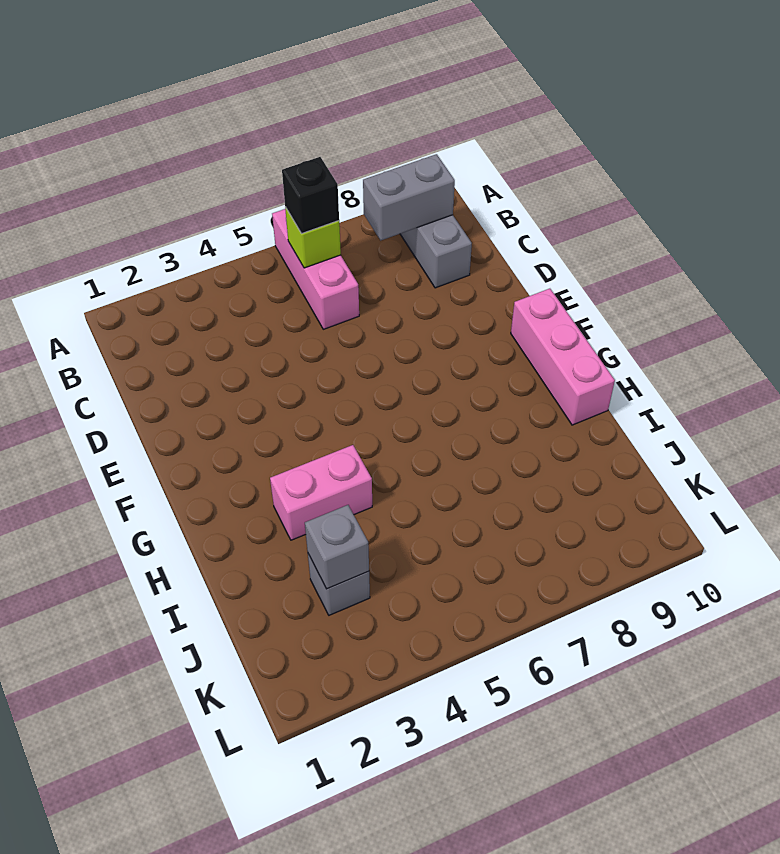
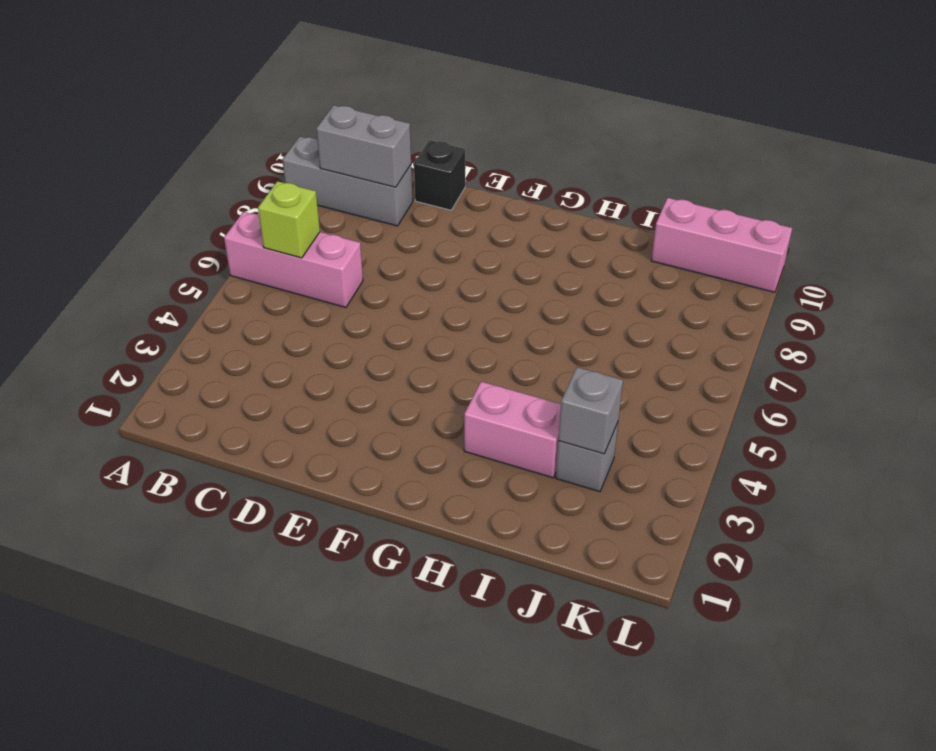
black 1x1 brick [282,157,339,234] -> black 1x1 brick moved to [414,140,465,210]
grey 1x2 brick [363,154,455,241] -> grey 1x2 brick turned to [316,105,411,187]
pink 1x3 brick [511,289,615,425] -> pink 1x3 brick moved to [651,198,792,292]
pink 1x2 brick [270,445,372,540] -> pink 1x2 brick turned to [464,381,561,478]

